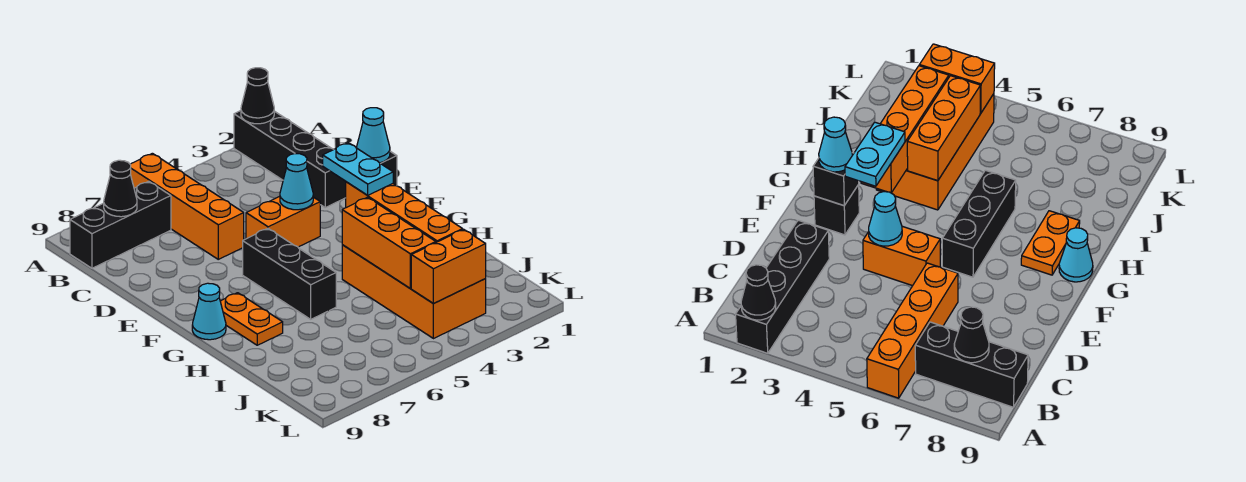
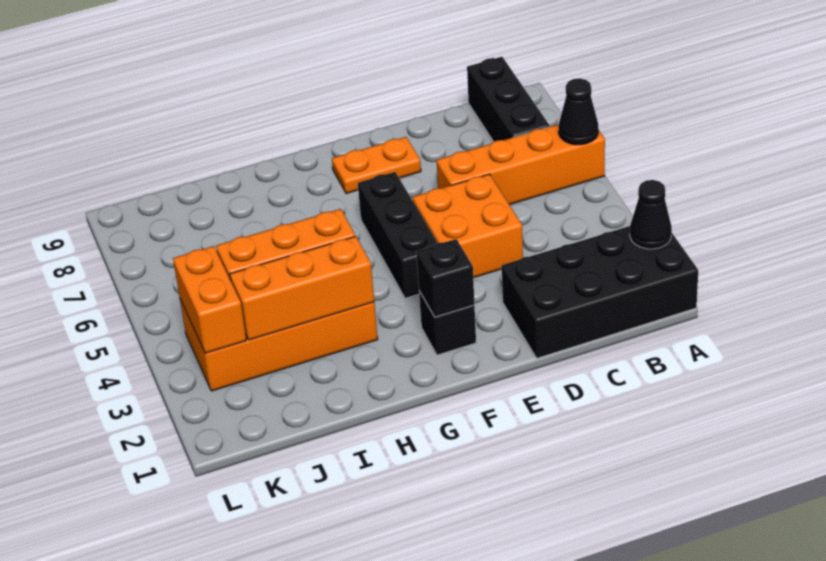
black 1x4 brick [234,111,346,207] -> black 2x4 brick [502,226,698,358]
black 1x1 cone [104,160,137,217] -> black 1x1 cone moved to [559,78,598,145]
orange 1x2 brick [246,196,320,247] -> orange 2x2 brick [412,174,523,278]
cyan 1x1 cone [280,154,313,210] -> none
cyan 1x1 cone [357,108,390,163] -> none
cyan 1x2 plate [323,143,393,195] -> none
black 1x3 brick [243,229,336,319] -> black 1x3 brick turned to [358,172,438,298]
orange 1x4 brick [346,182,463,242] -> orange 1x3 brick [230,236,374,340]
orange 1x2 plate [220,293,283,345] -> orange 1x2 plate moved to [332,137,421,194]
cyan 1x1 cone [192,283,226,340] -> none

